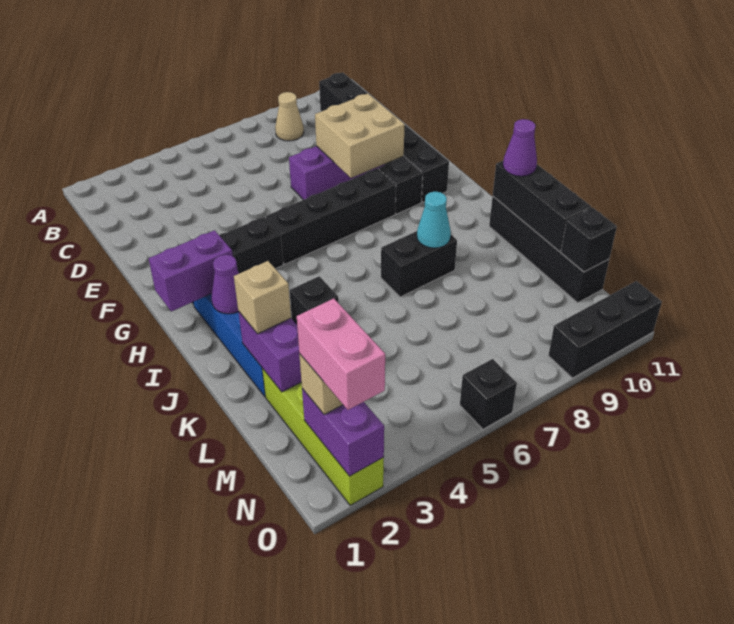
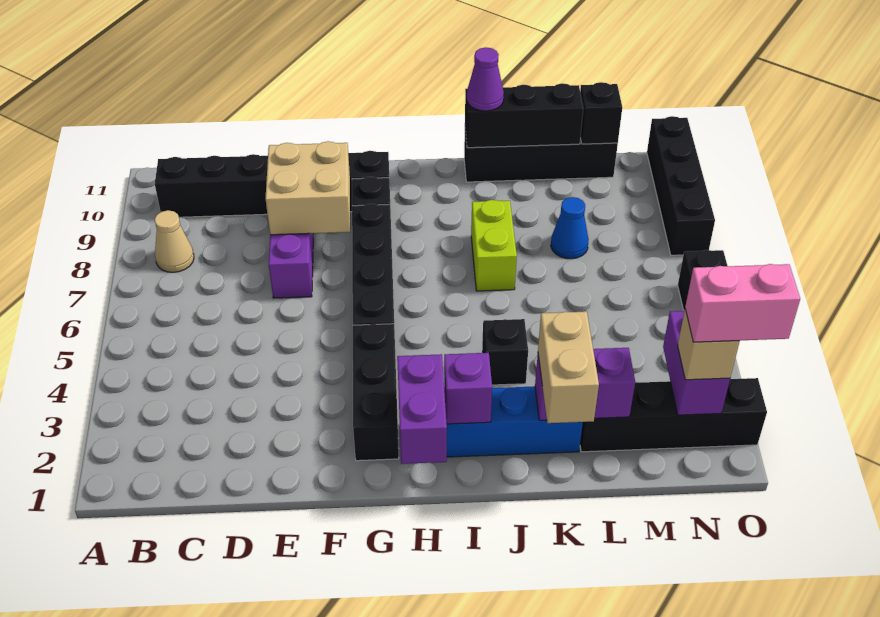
purple 1x1 cone [212,255,239,314] -> purple 1x1 brick [444,353,492,424]
black 1x2 brick [381,231,457,297] -> lime 1x2 brick [471,200,517,291]
cyan 1x1 cone [417,191,451,248] -> none
tan 1x1 brick [234,261,291,334] -> tan 1x2 brick [538,311,599,423]
lime 1x4 brick [262,368,384,505] -> black 1x4 brick [580,378,767,452]
none -> blue 1x1 cone [551,197,589,259]
purple 1x2 brick [302,389,384,476] -> purple 1x2 brick turned to [663,311,730,415]
black 1x3 brick [548,281,662,378] -> black 1x4 brick [647,116,715,255]

